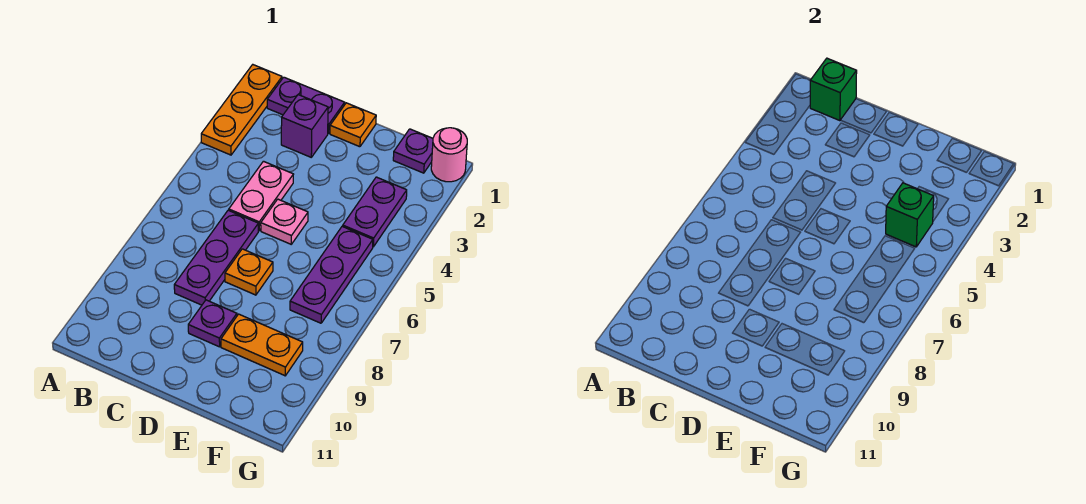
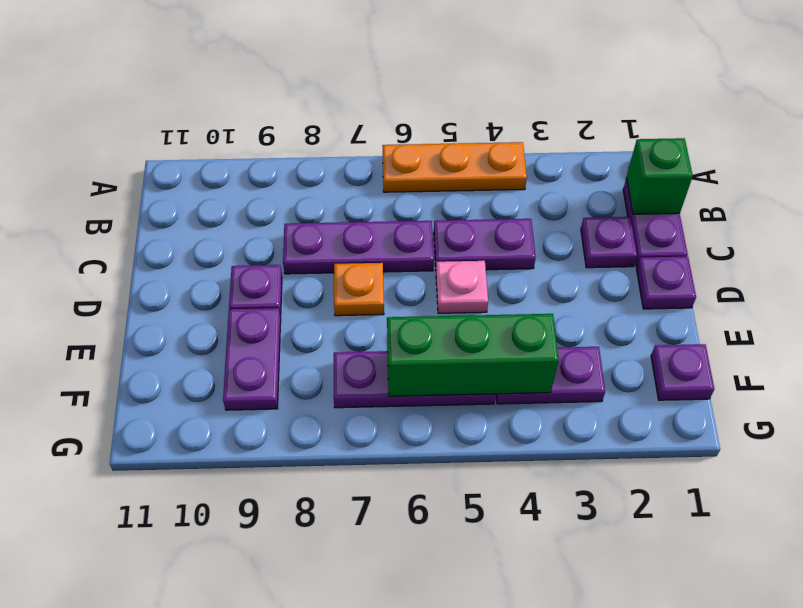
orange 1x3 plate [201,65,282,155] -> orange 1x3 plate moved to [382,142,527,192]
purple 1x1 brick [281,95,328,157] -> purple 1x1 plate [581,217,637,268]
pink 1x2 plate [229,161,294,231] -> purple 1x2 plate [434,219,536,270]
orange 1x1 plate [330,103,376,147] -> purple 1x1 plate [636,257,696,309]
orange 1x2 plate [221,314,303,376] -> purple 1x2 plate [223,308,281,410]
green 1x1 brick [886,183,934,247] -> green 1x3 brick [387,314,558,396]
pink 1x1 round brick [431,128,467,182] -> none

